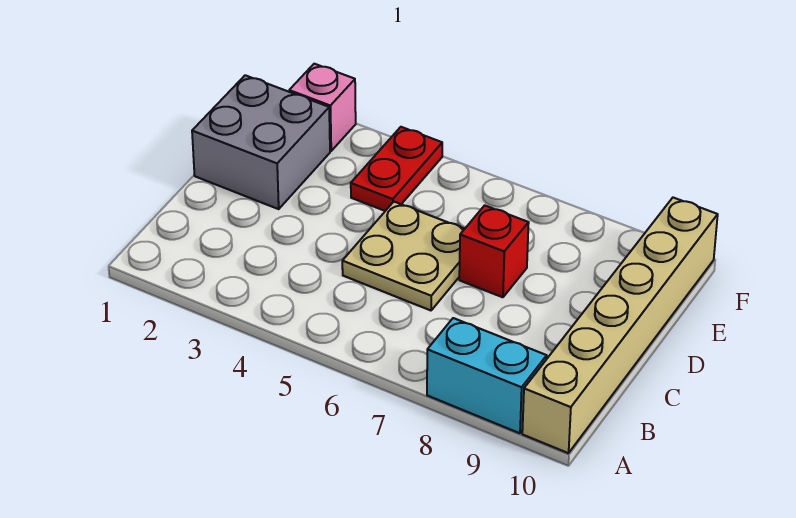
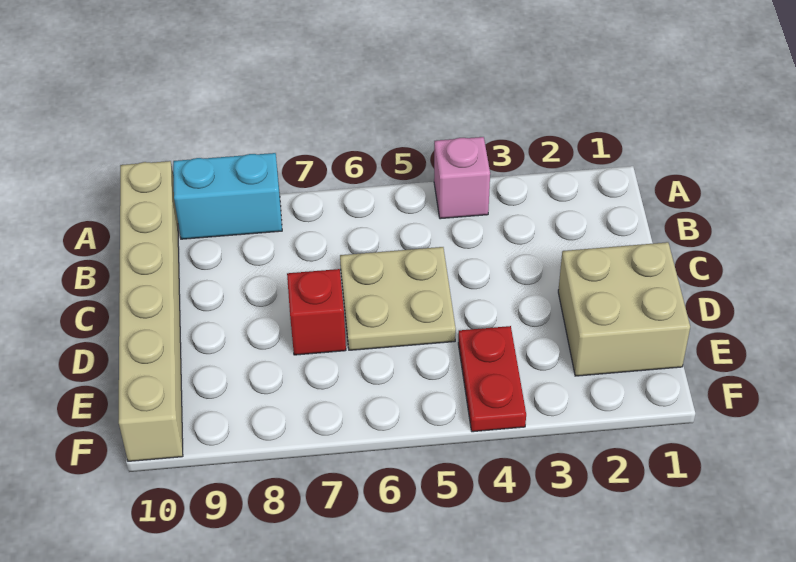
grey 2x2 brick [192,75,330,209] -> tan 2x2 brick [558,242,690,376]
pink 1x1 brick [289,64,356,151] -> pink 1x1 brick moved to [434,137,490,219]

